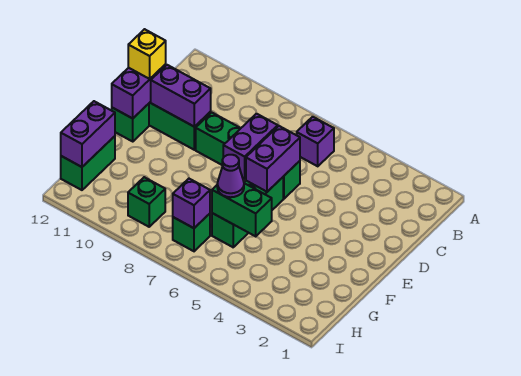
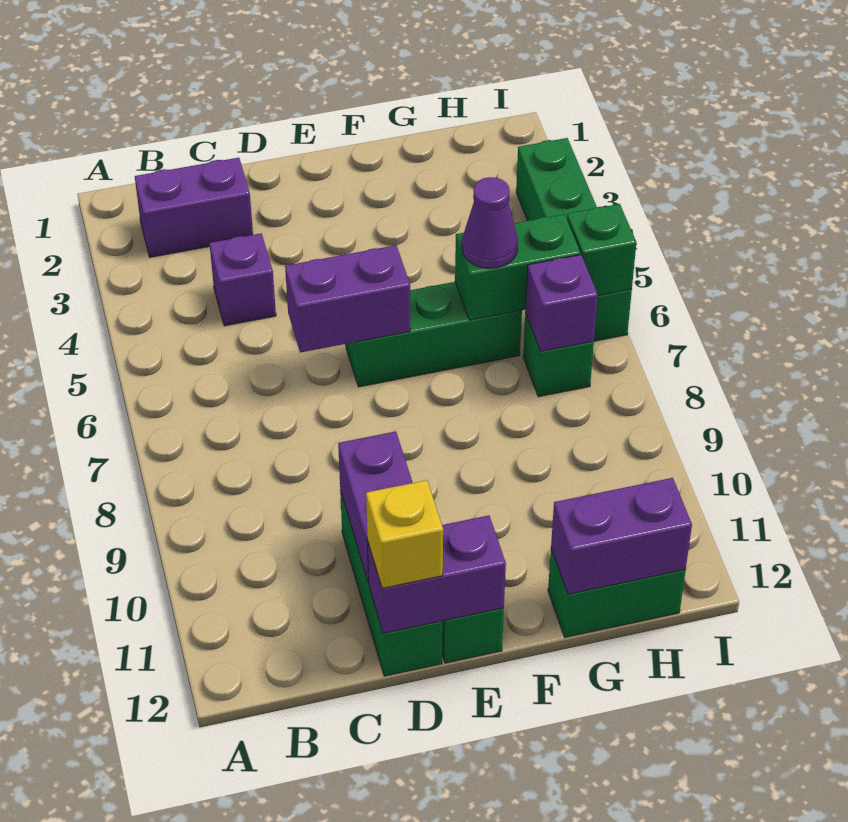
purple 1x1 brick [297,117,334,166] -> purple 1x1 brick moved to [209,233,276,326]
green 1x4 brick [196,112,300,199] -> green 1x4 brick moved to [516,138,632,341]
purple 1x2 brick [223,114,278,180] -> purple 1x2 brick moved to [135,158,253,257]
green 1x2 brick [212,183,272,236] -> green 1x2 brick turned to [455,214,581,320]
green 1x1 brick [128,177,165,227] -> green 1x1 brick moved to [567,204,636,296]

